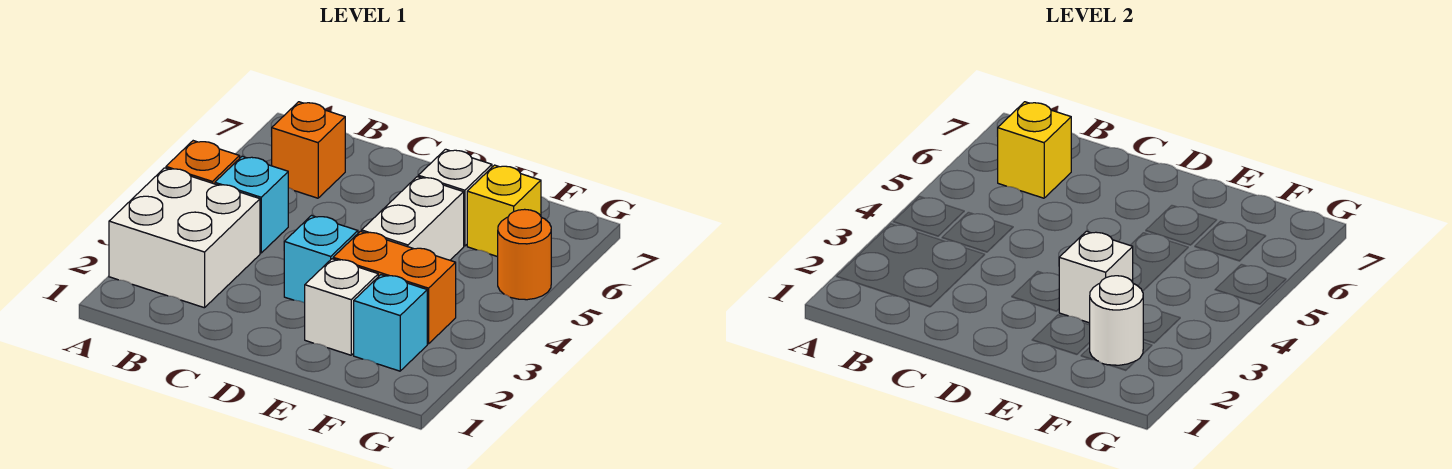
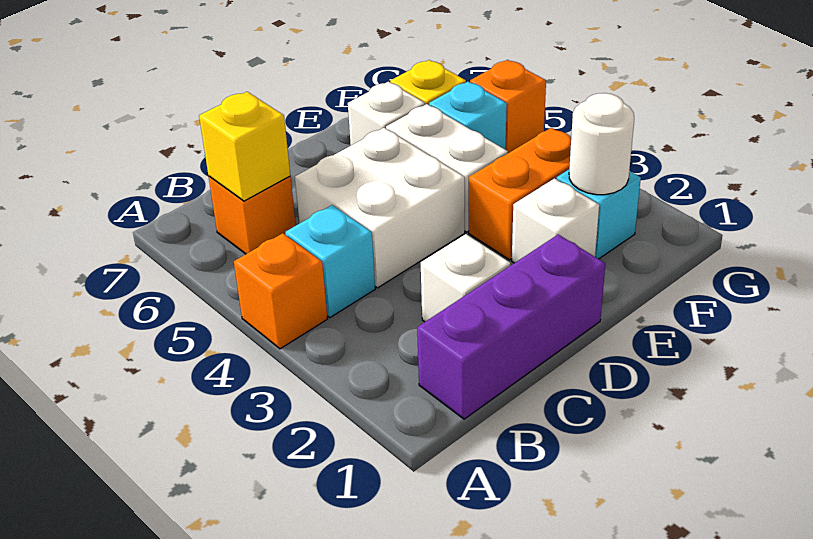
white 2x2 brick [109,168,260,308] -> white 2x2 brick moved to [295,128,465,288]
none -> purple 1x3 brick [417,234,605,419]
cyan 1x1 brick [284,216,358,303] -> cyan 1x1 brick moved to [429,82,507,150]
white 1x1 brick [1059,231,1133,323] -> white 1x1 brick moved to [421,234,510,322]
orange 1x1 round brick [498,209,551,300] -> orange 1x1 brick [470,60,546,153]

